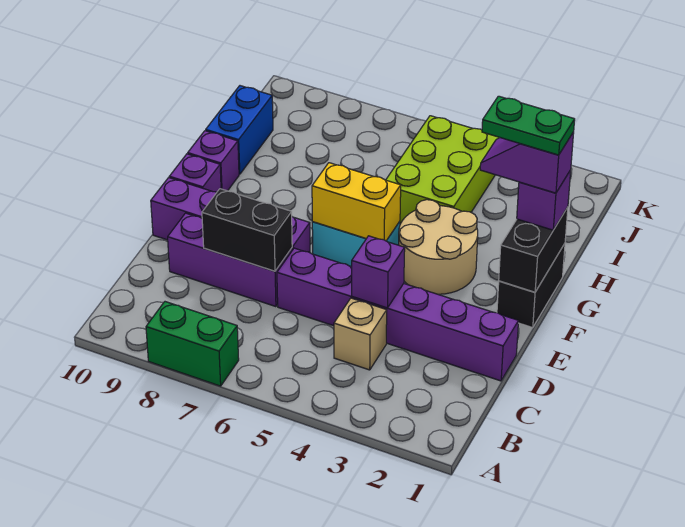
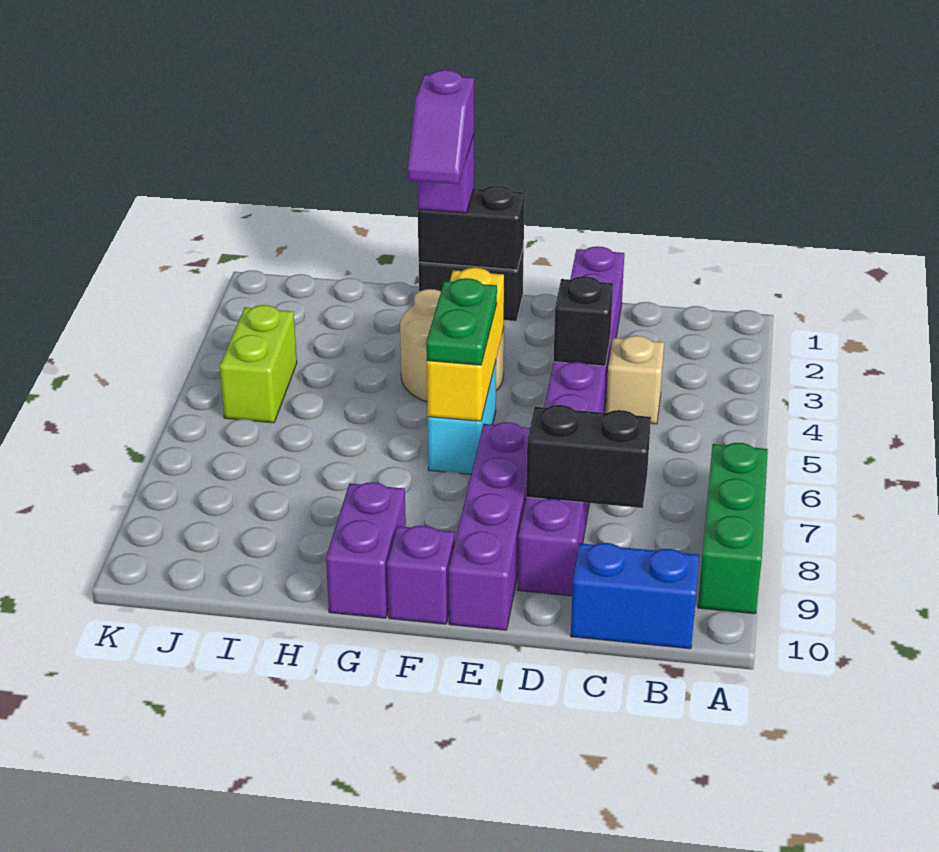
green 1x2 brick [146,302,239,386] -> green 1x3 brick [698,443,768,614]
purple 1x1 brick [352,236,405,308] -> black 1x1 brick [554,276,613,366]
black 1x2 brick [202,189,292,271] -> black 1x2 brick turned to [526,405,651,508]
yellow 1x2 brick [312,163,401,241] -> yellow 1x3 brick [427,268,504,421]
green 1x2 plate [482,96,575,155] -> green 1x2 plate moved to [426,278,497,365]
purple 1x1 brick [188,131,239,191] -> purple 1x2 brick [326,482,406,618]
lime 2x3 brick [386,116,500,224] -> lime 1x2 brick [220,305,297,423]
blue 1x2 brick [206,86,273,174] -> blue 1x2 brick moved to [571,543,699,649]

